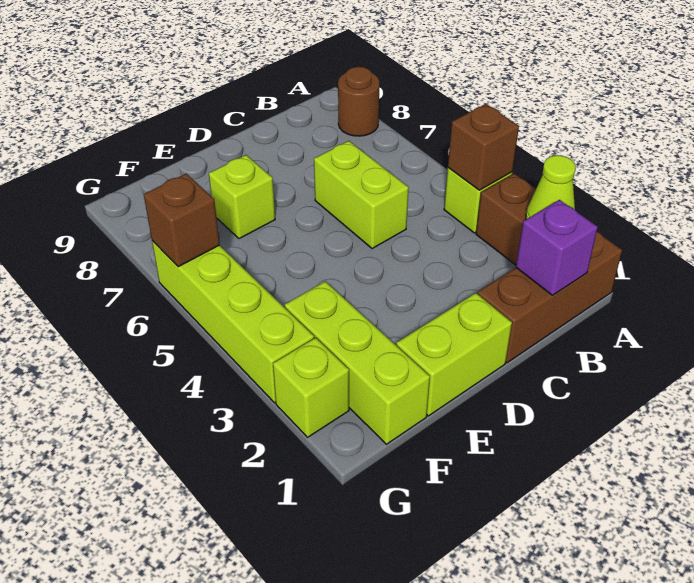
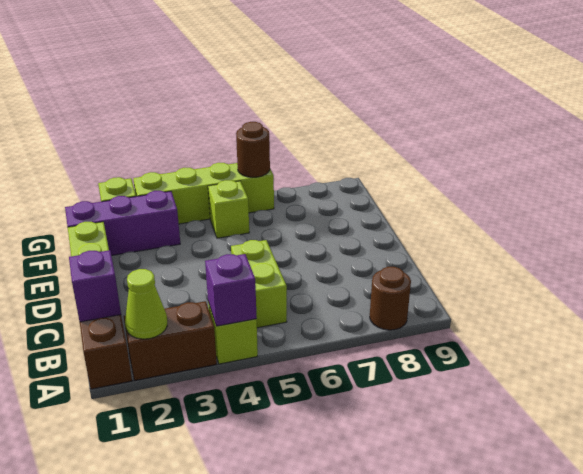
brown 1x1 brick [448,104,519,190] -> purple 1x1 brick [205,254,257,326]
lime 1x2 brick [314,141,409,249] -> lime 1x2 brick turned to [231,240,287,328]
lime 1x1 brick [209,155,275,239] -> lime 1x1 brick moved to [208,180,249,238]
lime 1x3 brick [285,281,430,444] -> purple 1x3 brick [65,191,180,256]
brown 1x1 brick [144,174,220,267] -> brown 1x1 round brick [236,122,270,177]

